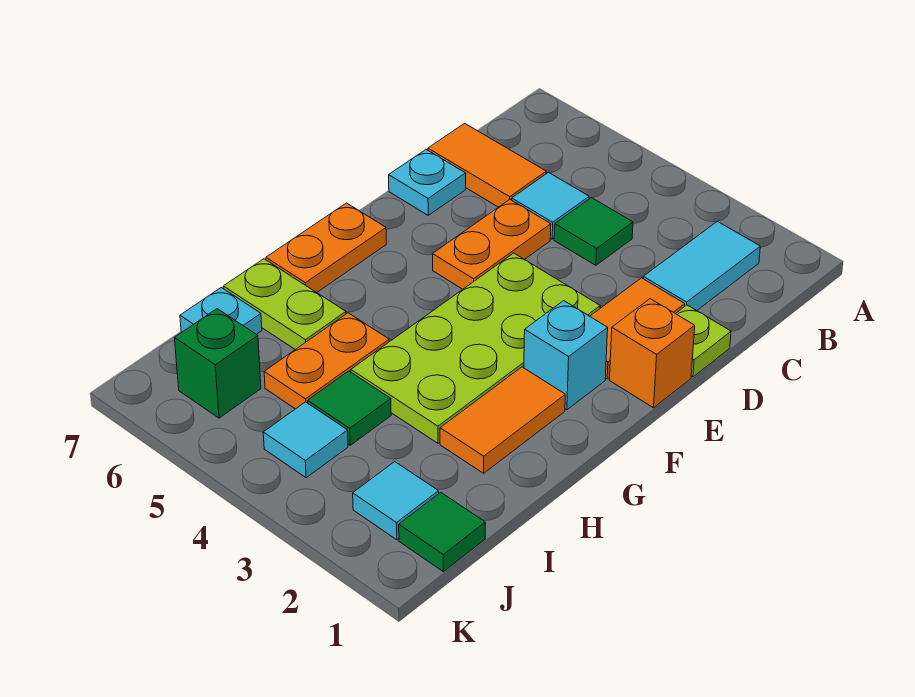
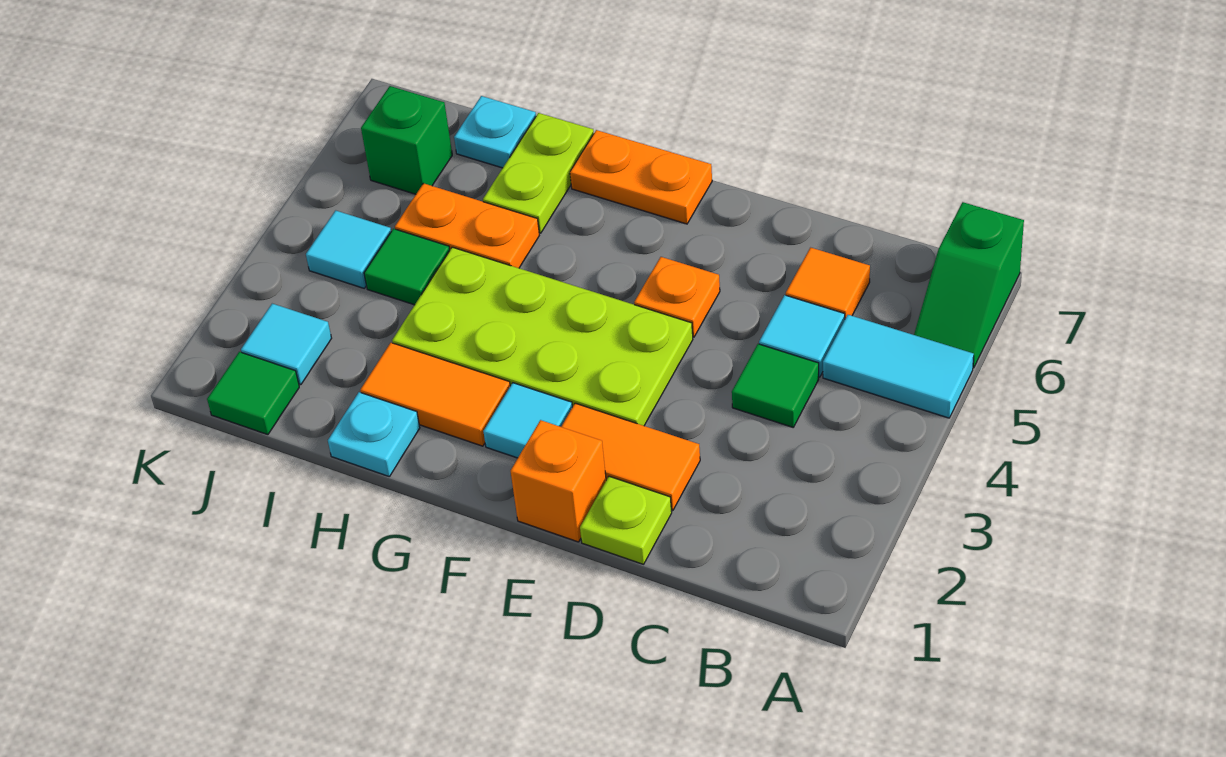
none -> green 1x2 slope [914,202,1024,368]
cyan 1x2 tile [643,221,760,311] -> cyan 1x2 tile moved to [823,315,974,418]
orange 1x2 tile [428,123,546,207] -> orange 1x1 tile [786,248,870,319]
orange 1x2 plate [432,200,551,289] -> orange 1x1 plate [634,257,720,337]
cyan 1x1 plate [389,150,466,215] -> cyan 1x1 plate moved to [328,392,420,476]
cyan 1x1 brick [524,301,608,410] -> cyan 1x1 tile [483,383,572,458]

